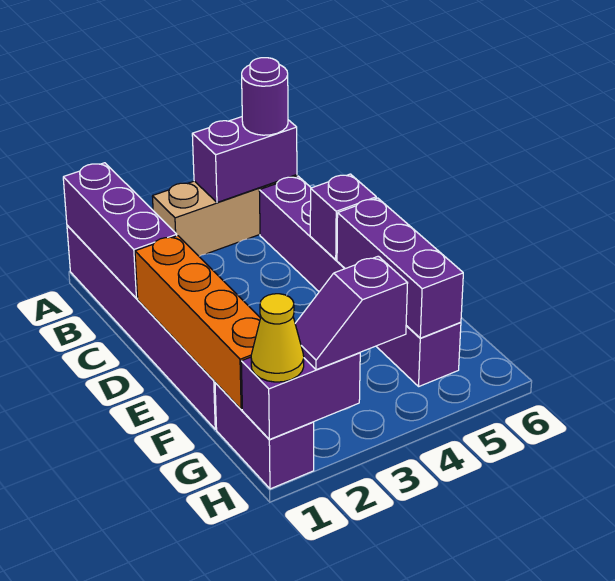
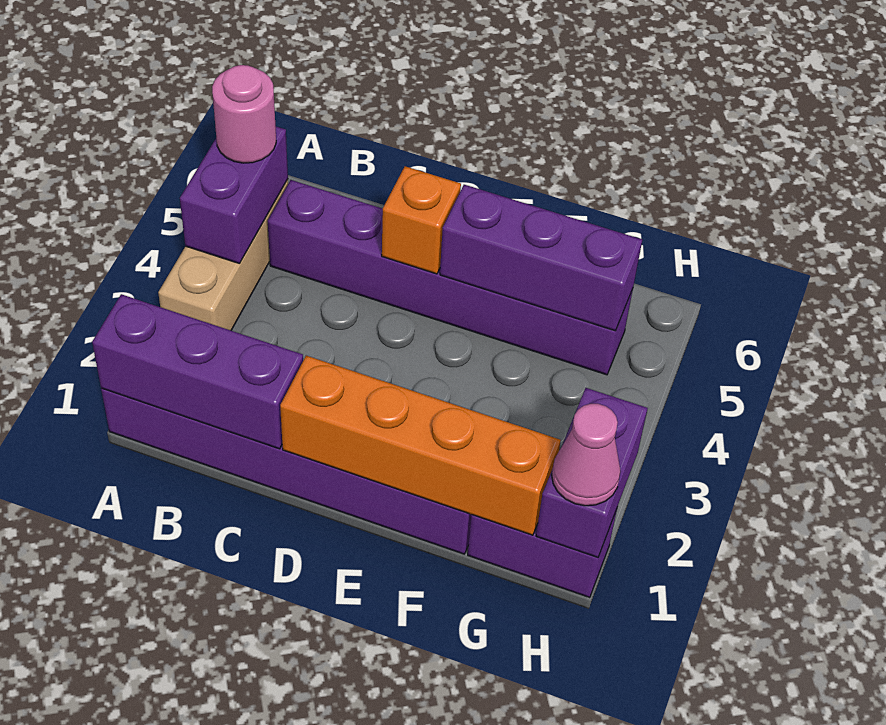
purple 1x1 round brick [242,58,288,135] -> pink 1x1 round brick [212,65,276,163]
purple 1x1 brick [310,174,376,260] -> orange 1x1 brick [382,166,461,274]
yellow 1x1 cone [251,294,304,382] -> pink 1x1 cone [552,404,621,506]
purple 1x2 slope [295,256,408,370] -> none

